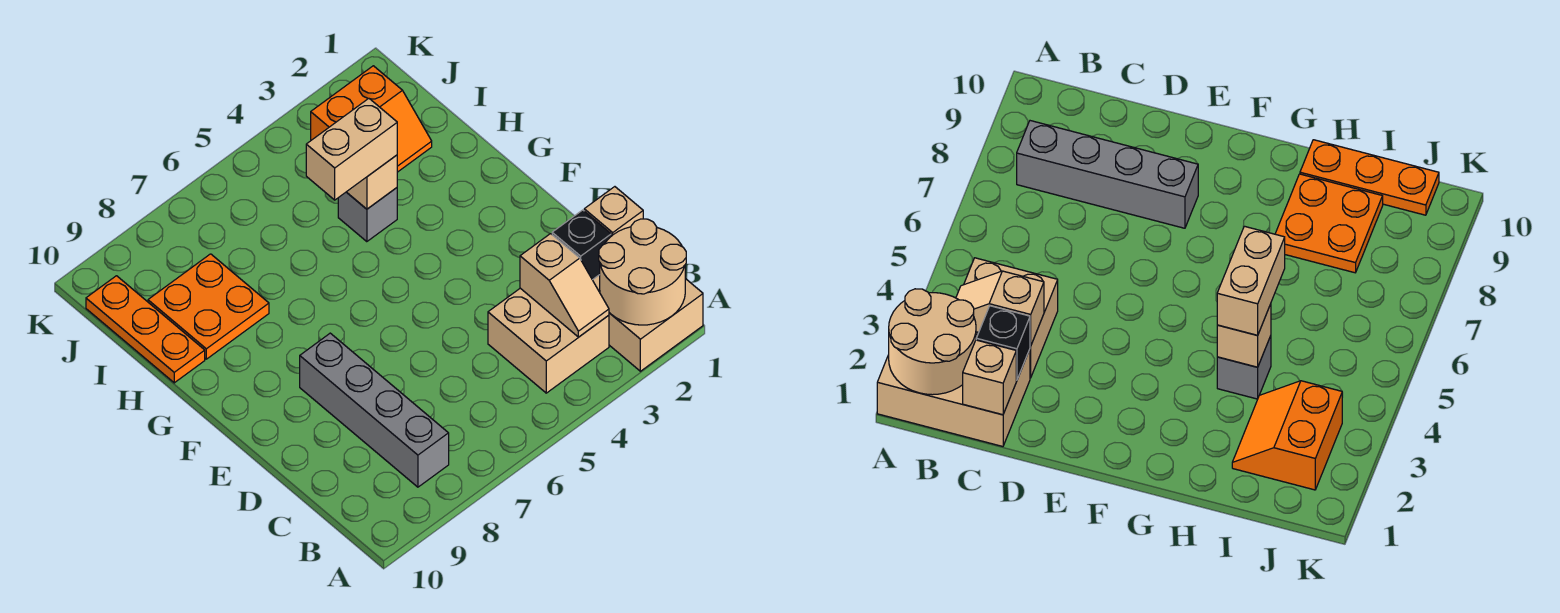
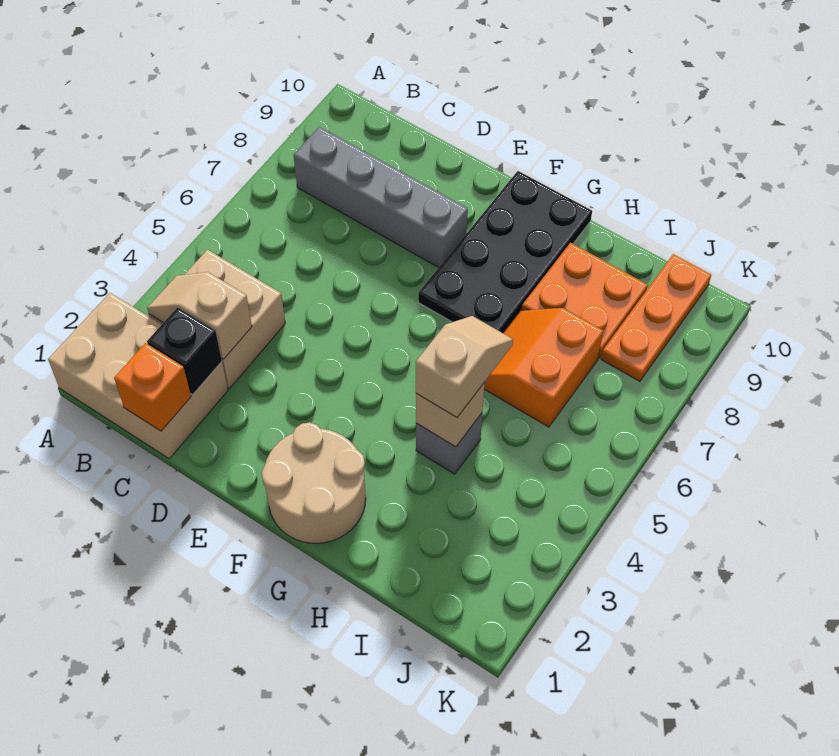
tan 2x2 round brick [599,219,686,325] -> tan 2x2 round brick moved to [262,422,366,543]
tan 1x1 brick [584,187,643,236] -> orange 1x1 brick [114,343,191,431]
none -> black 2x4 plate [418,171,592,333]
tan 1x2 brick [306,99,397,200] -> tan 1x2 slope [416,316,513,417]
orange 1x3 plate [86,276,205,383] -> orange 1x3 plate turned to [601,254,711,381]
orange 2x2 slope [311,66,432,172] -> orange 2x2 slope moved to [484,308,603,427]

